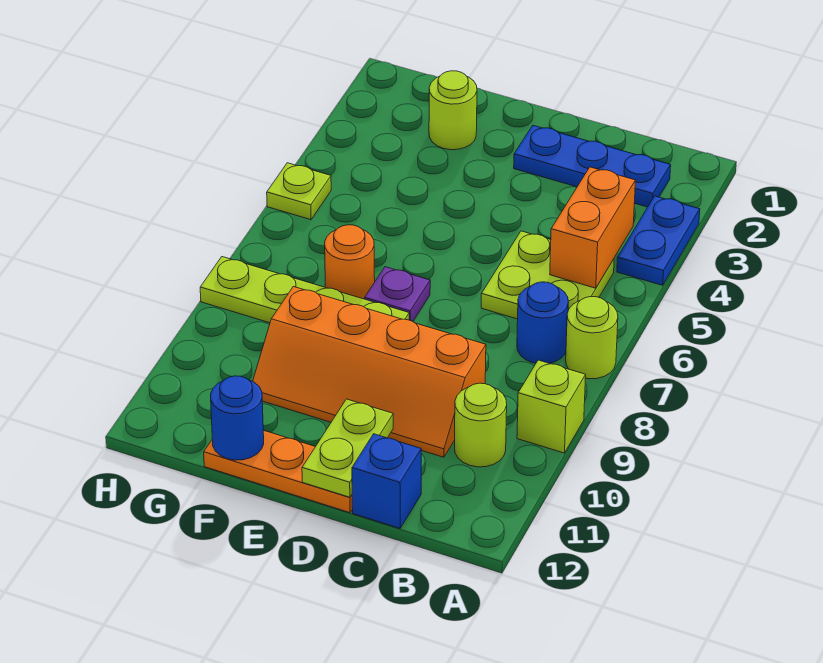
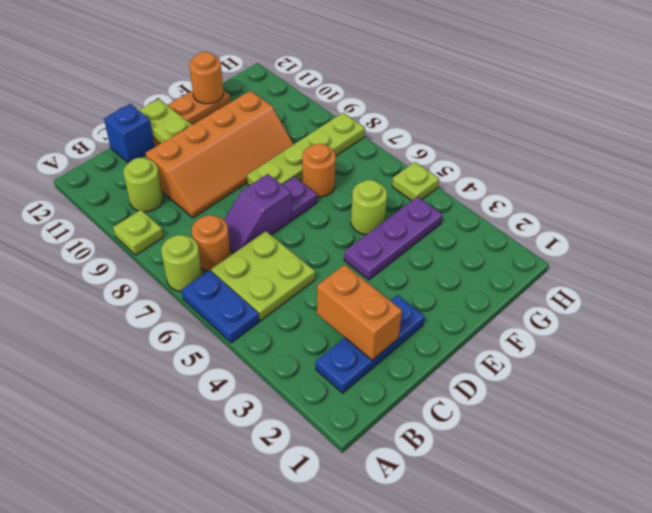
blue 1x2 plate [617,196,700,285] -> blue 1x2 plate moved to [181,270,259,343]
lime 1x1 brick [517,360,586,453] -> lime 1x1 plate [113,210,163,255]
orange 1x2 brick [550,167,636,288] -> orange 1x2 brick moved to [317,265,402,360]
blue 1x1 round brick [517,282,568,363] -> orange 1x1 round brick [192,215,231,271]
none -> purple 1x2 slope [224,174,292,253]
orange 2x4 slope [253,287,486,457] -> orange 2x4 slope turned to [145,91,294,218]
none -> purple 1x3 plate [344,197,443,280]
lime 1x1 round brick [429,71,477,150] -> lime 1x1 round brick moved to [351,180,387,235]
blue 1x1 round brick [211,376,264,460] -> orange 1x1 round brick [189,52,223,104]

